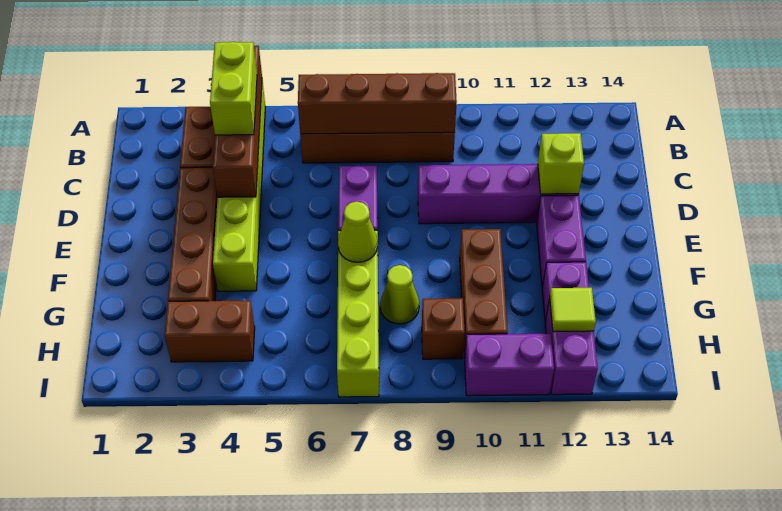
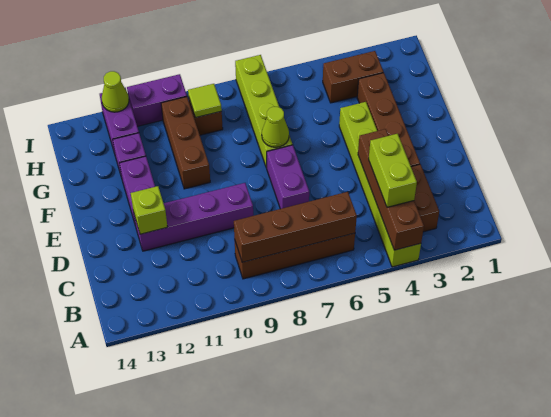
lime 1x1 cone [380,265,419,324] -> lime 1x1 cone moved to [102,71,129,112]
lime 1x1 tile [550,288,596,332] -> lime 1x1 tile moved to [188,84,222,118]

